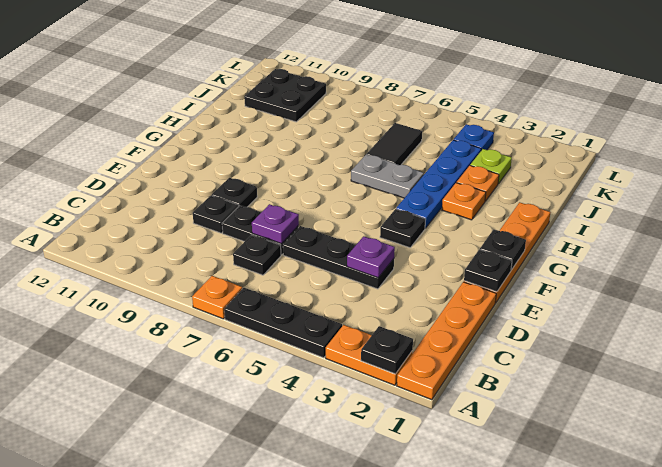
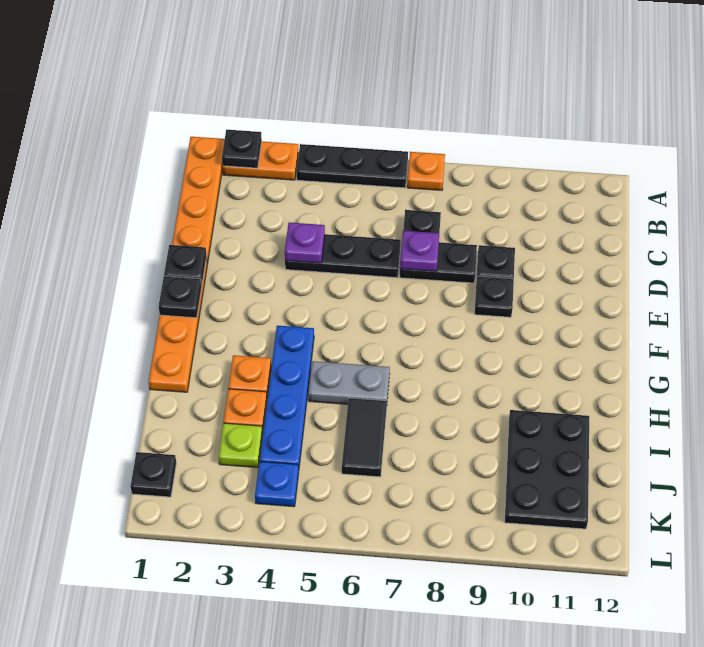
black 1x1 plate [380,209,426,248] -> black 1x1 plate moved to [131,452,176,497]
black 2x2 plate [244,69,326,122] -> black 2x3 plate [505,410,589,529]

